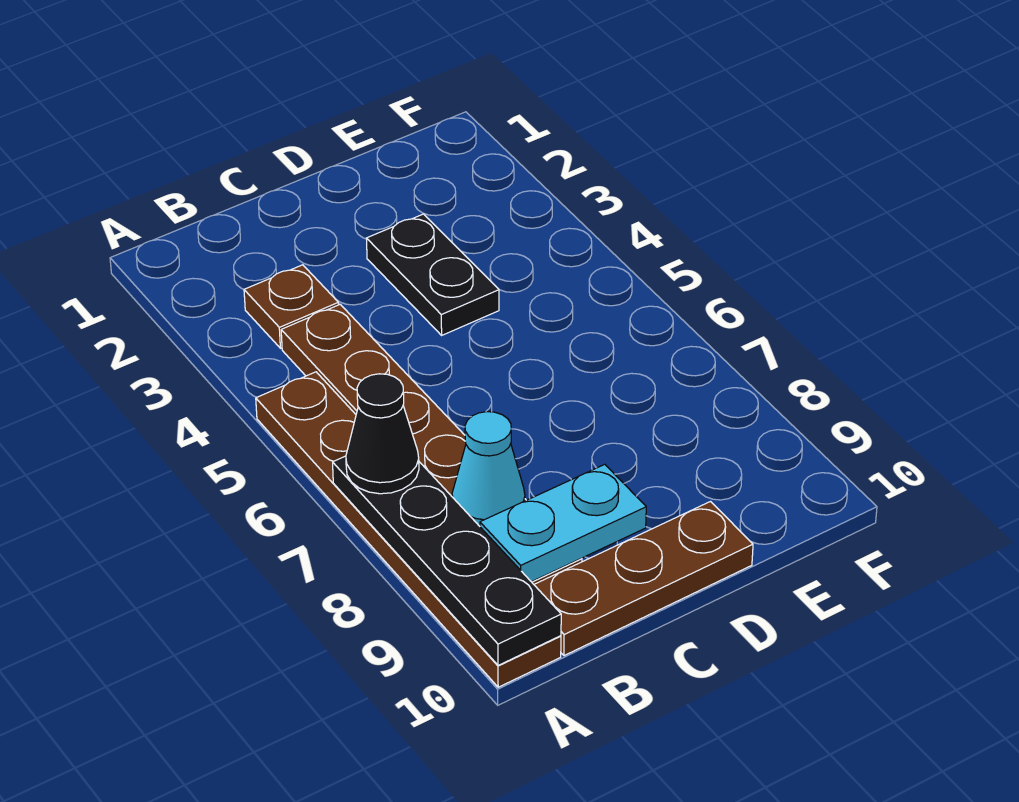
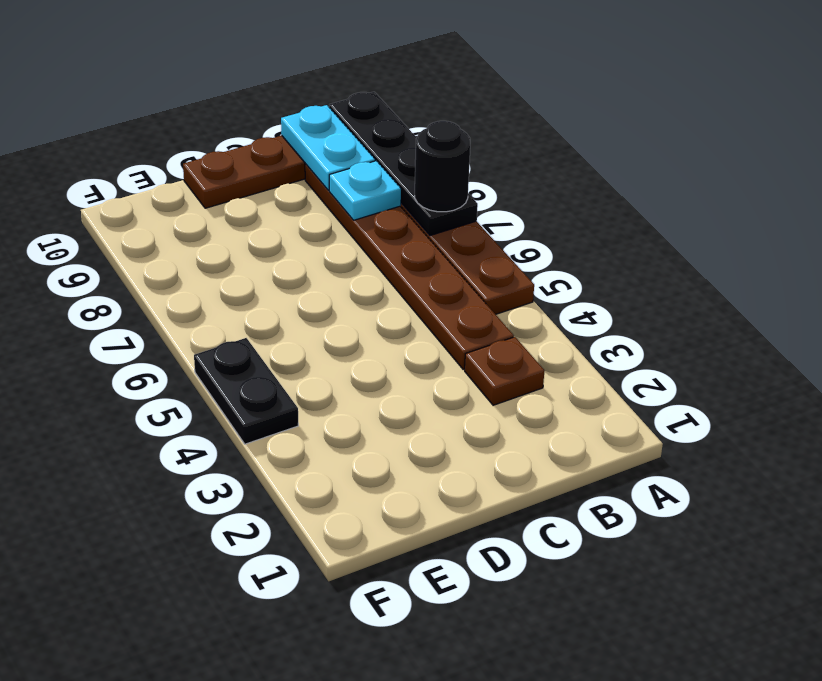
black 1x1 cone [346,374,419,494] -> black 1x1 round brick [415,121,470,212]
cyan 1x1 cone [452,412,525,526] -> cyan 1x1 plate [329,161,401,220]
cyan 1x2 plate [480,464,646,582] -> cyan 1x2 plate turned to [281,105,375,190]
black 1x2 plate [366,214,499,335] -> black 1x2 plate moved to [194,338,298,444]

